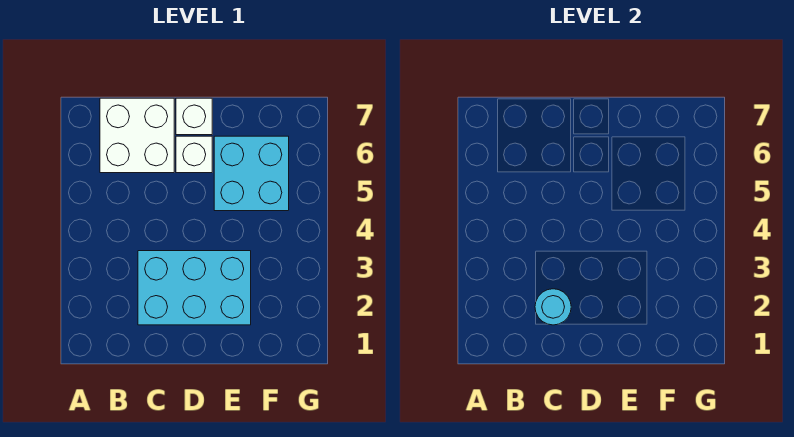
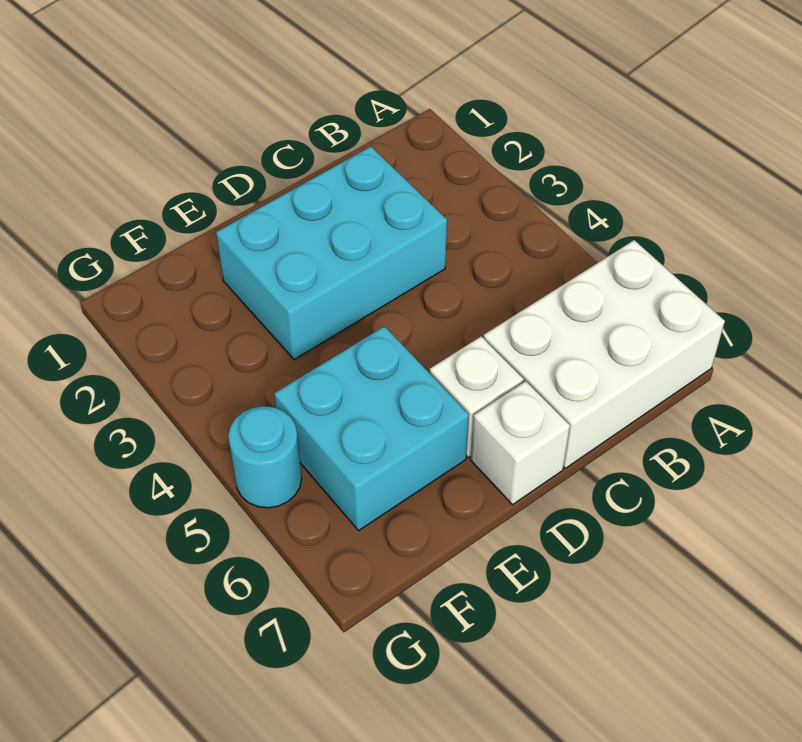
white 2x2 brick [100,98,174,173] -> white 2x3 brick [484,240,725,468]
cyan 1x1 round brick [535,289,571,325] -> cyan 1x1 round brick moved to [228,406,302,508]

